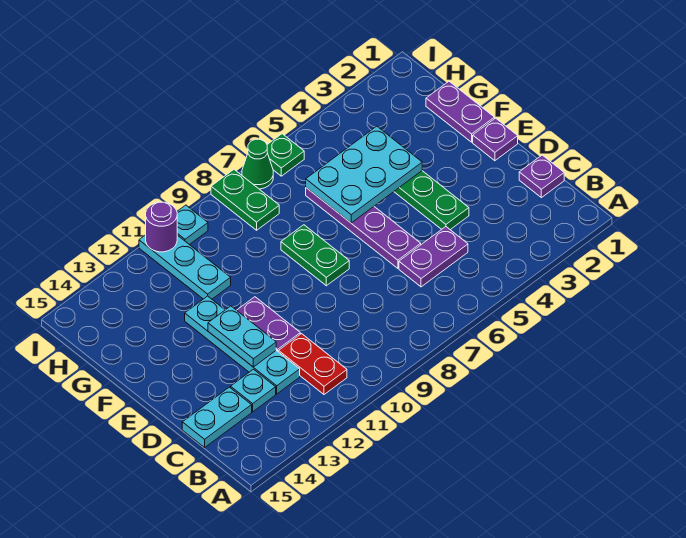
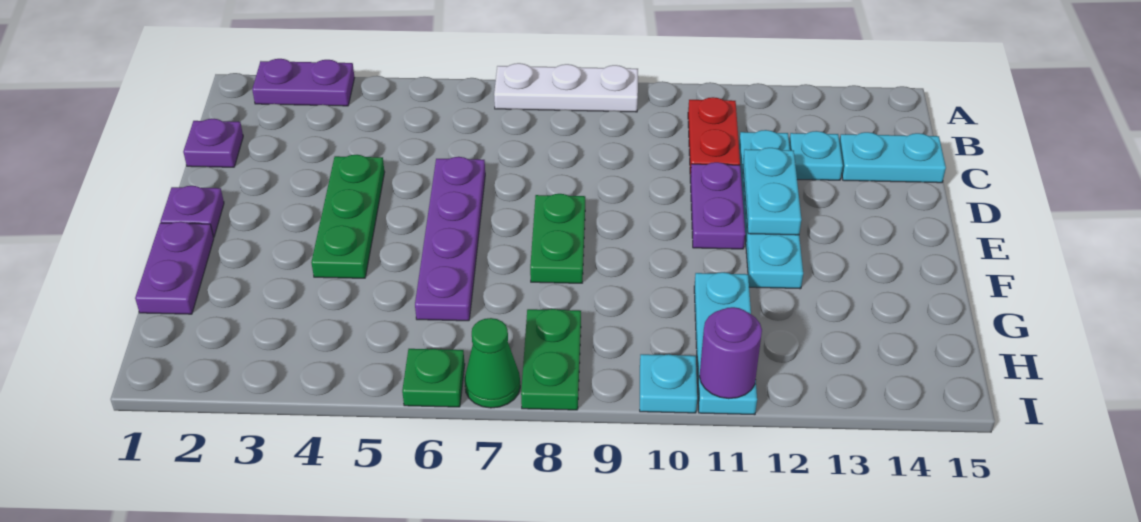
none -> white 1x3 plate [494,63,638,112]
purple 1x2 plate [399,227,468,287] -> purple 1x2 plate moved to [252,59,355,106]
cyan 2x3 plate [306,126,422,223] -> none

